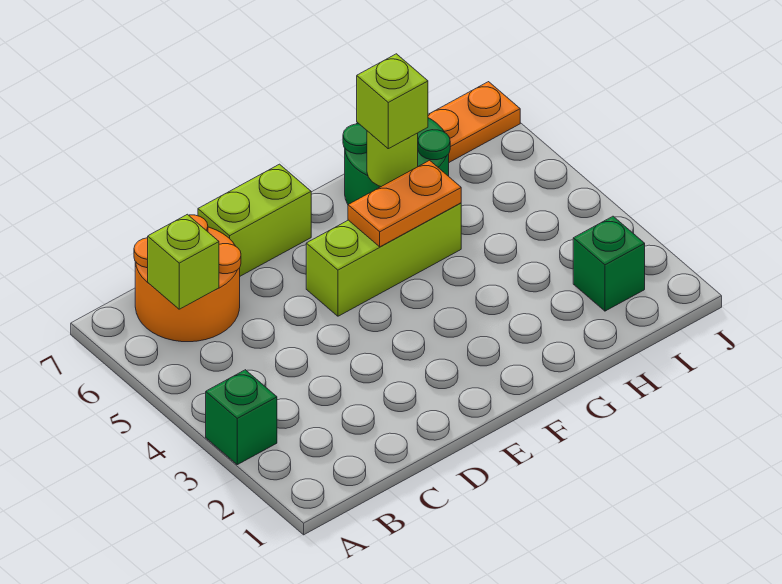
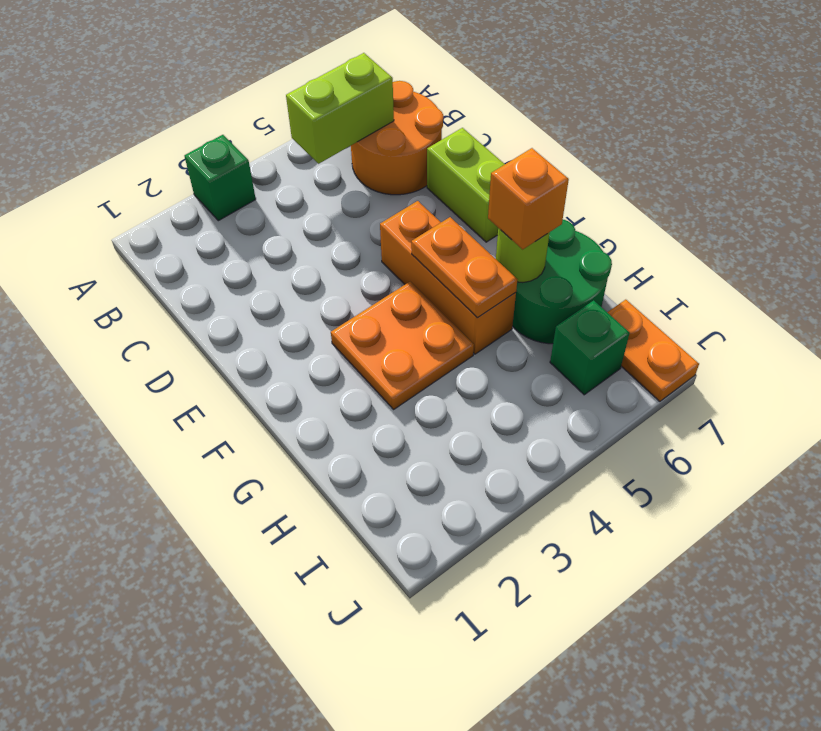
lime 1x1 brick [148,214,219,309] -> lime 1x2 brick [286,53,394,164]
lime 1x3 brick [306,203,461,316] -> orange 1x3 brick [380,201,516,354]
none -> orange 2x2 plate [331,282,474,409]
lime 1x1 brick [357,54,428,149] -> orange 1x1 brick [488,148,569,249]
green 1x1 brick [573,216,645,311] -> green 1x1 brick moved to [550,300,630,395]

